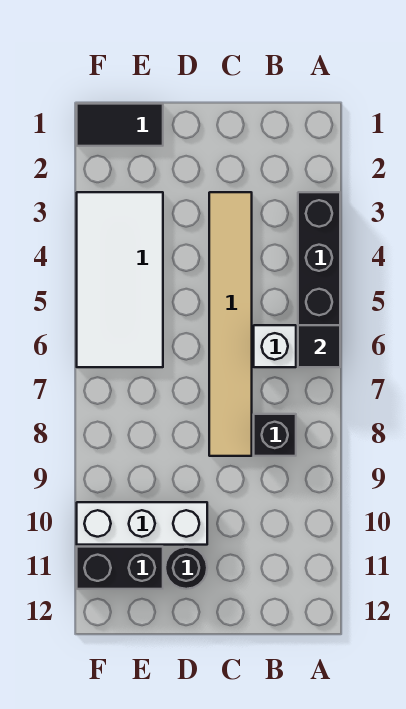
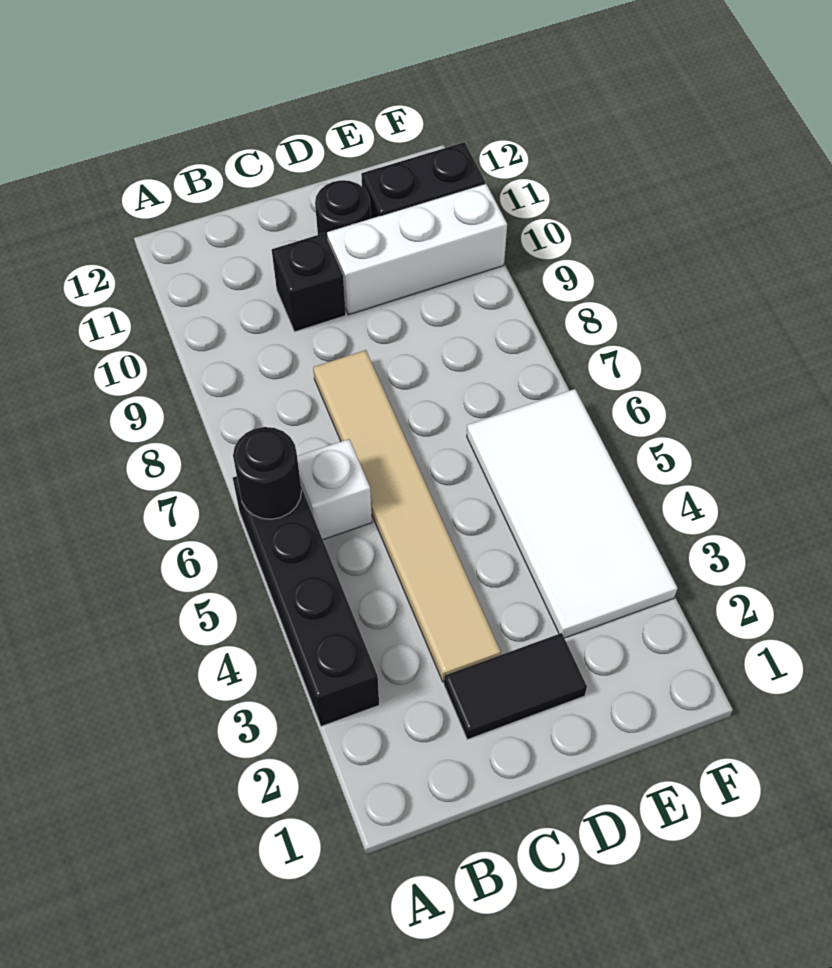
black 1x1 tile [298,325,340,367] -> black 1x1 round brick [233,427,301,519]
black 1x1 brick [254,414,296,456] -> black 1x1 brick moved to [272,233,346,332]
black 1x2 tile [77,104,163,146] -> black 1x2 tile moved to [444,633,587,740]

